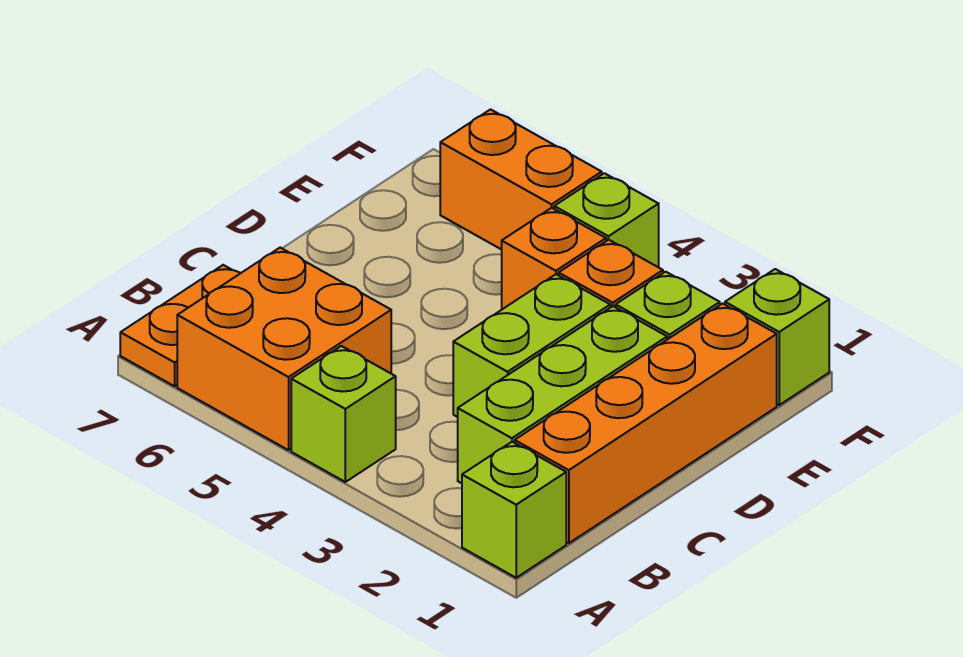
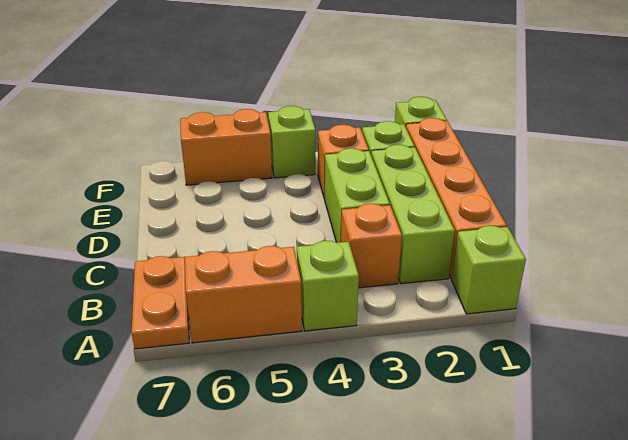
orange 2x2 brick [177,248,391,450] -> orange 1x2 brick [185,246,302,343]
orange 1x1 brick [502,208,606,309] -> orange 1x1 brick moved to [341,204,402,288]

